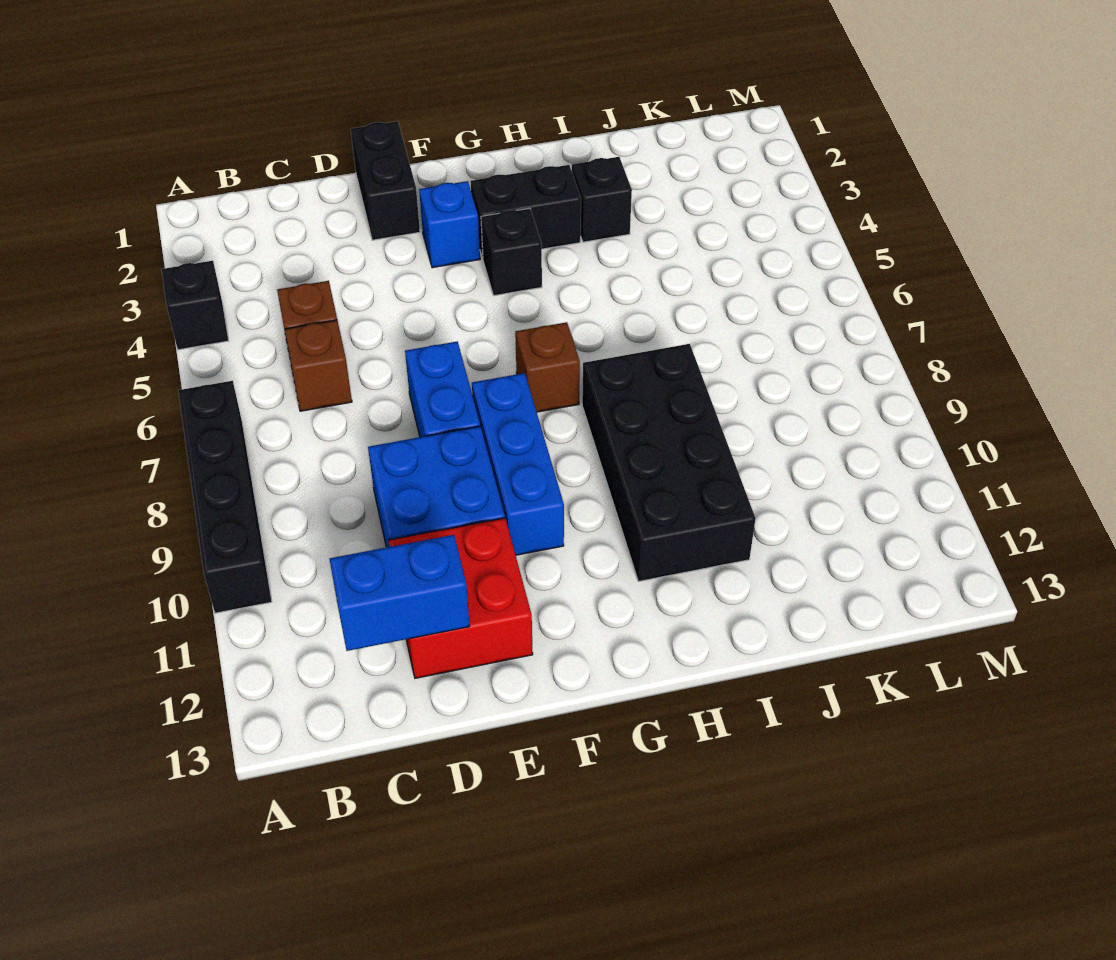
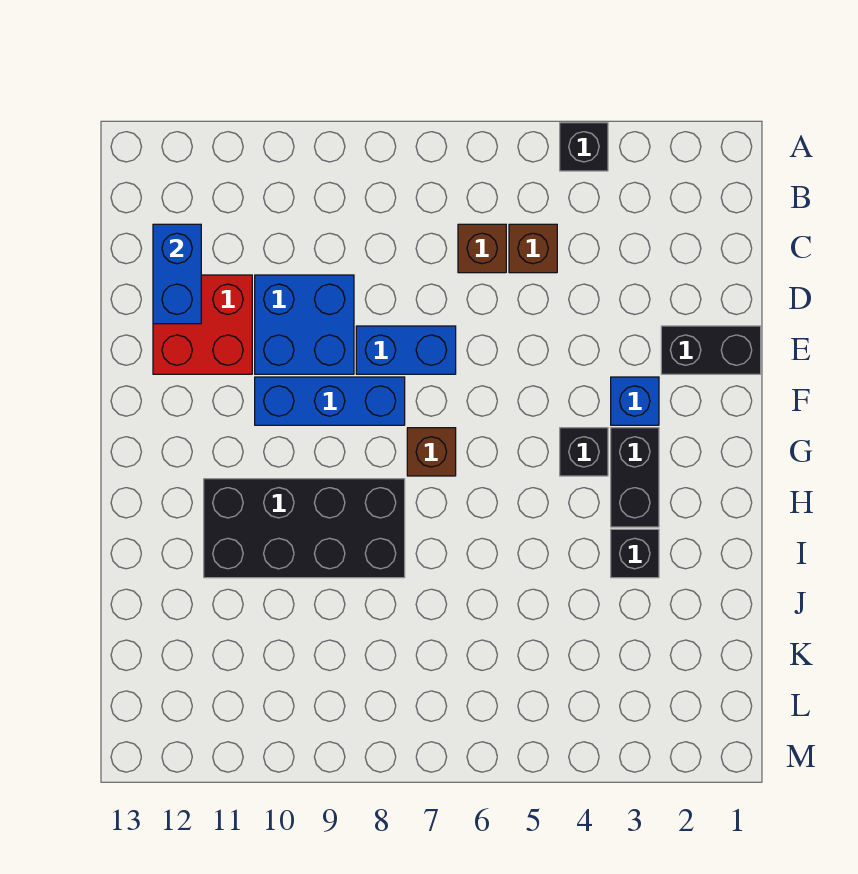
black 1x4 brick [178,381,272,613] -> none

